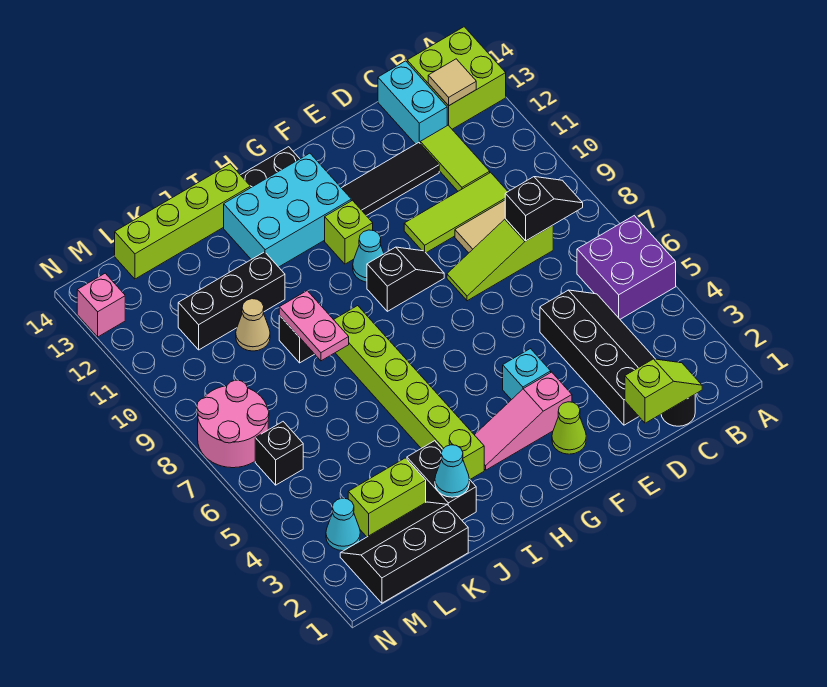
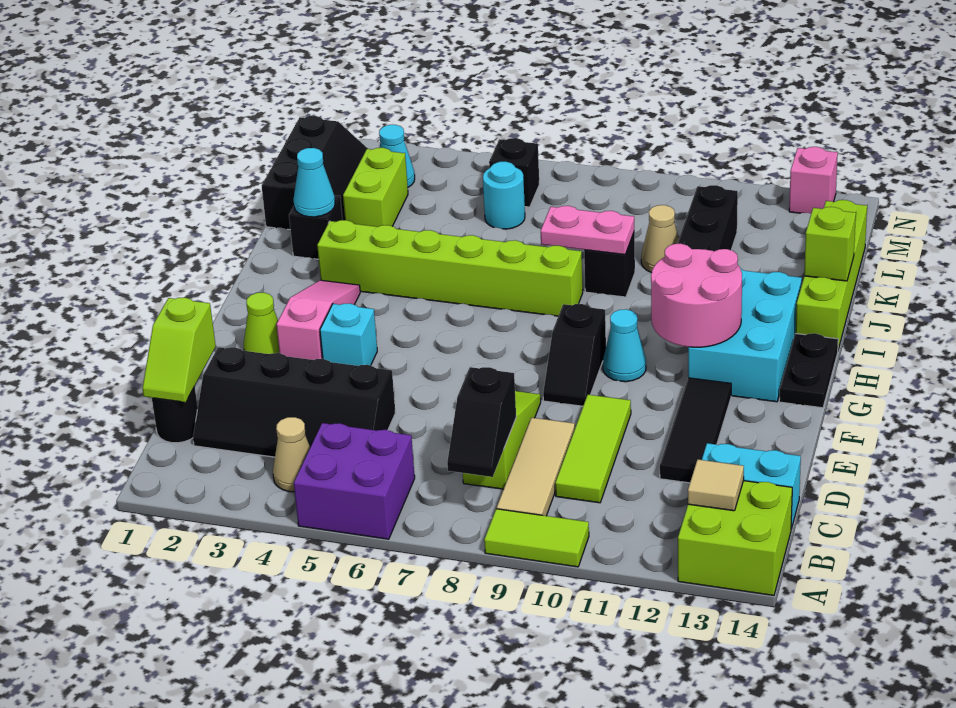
none -> tan 1x1 cone [273,417,310,492]
lime 1x2 tile [420,125,490,191] -> lime 1x2 tile moved to [484,509,589,567]
lime 1x1 brick [325,200,373,264] -> lime 1x1 brick moved to [804,207,856,281]
black 1x2 brick [407,441,476,520] -> black 1x1 brick [289,195,342,259]
none -> cyan 1x1 round brick [483,162,525,229]
pink 2x2 round brick [197,380,269,468] -> pink 2x2 round brick moved to [651,244,742,347]

